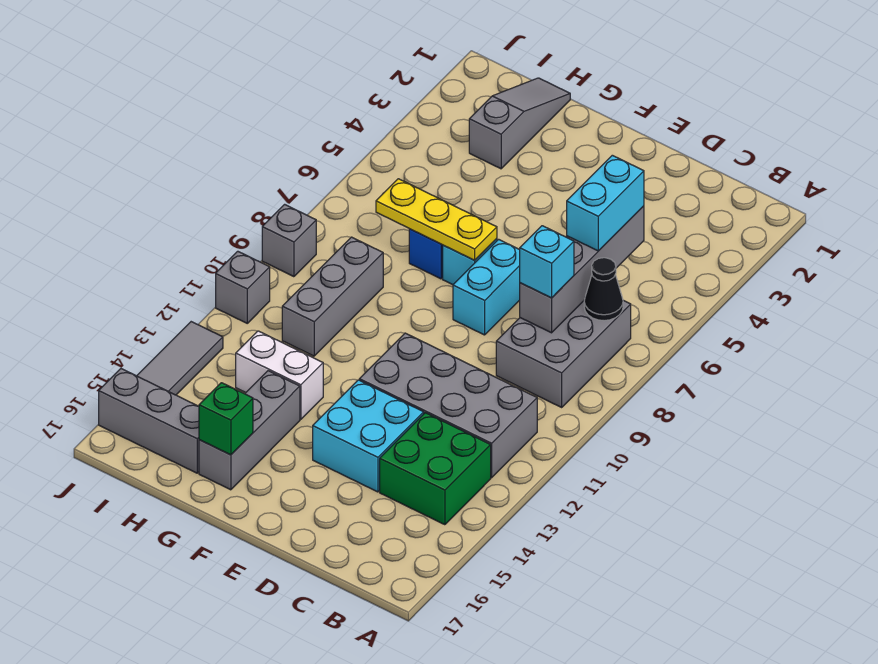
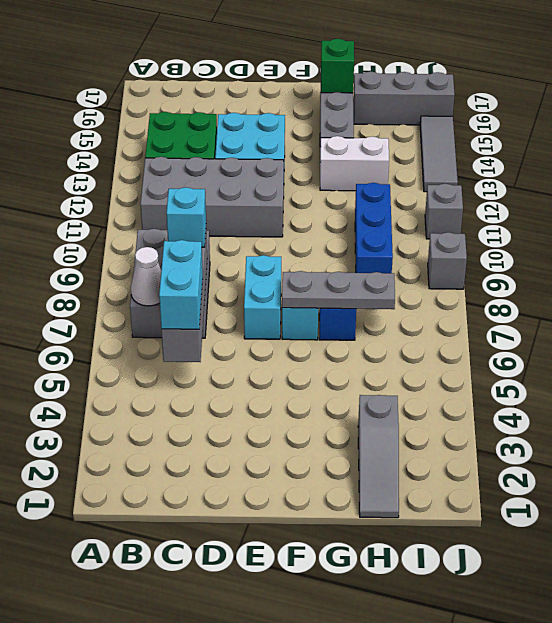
black 1x1 cone [584,258,623,321] -> white 1x1 cone [131,247,161,306]
yellow 1x3 plate [376,179,497,260] -> grey 1x3 plate [282,271,395,309]
grey 1x3 brick [282,237,383,356] -> blue 1x3 brick [355,183,393,273]

